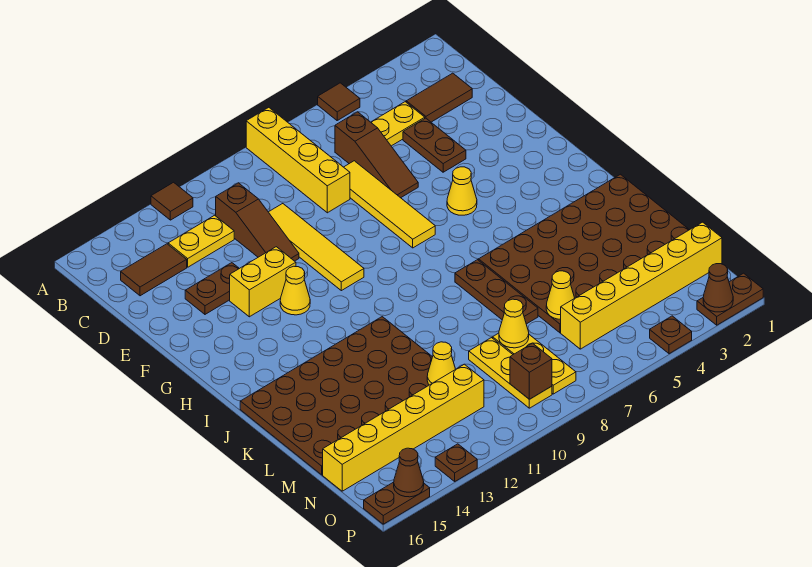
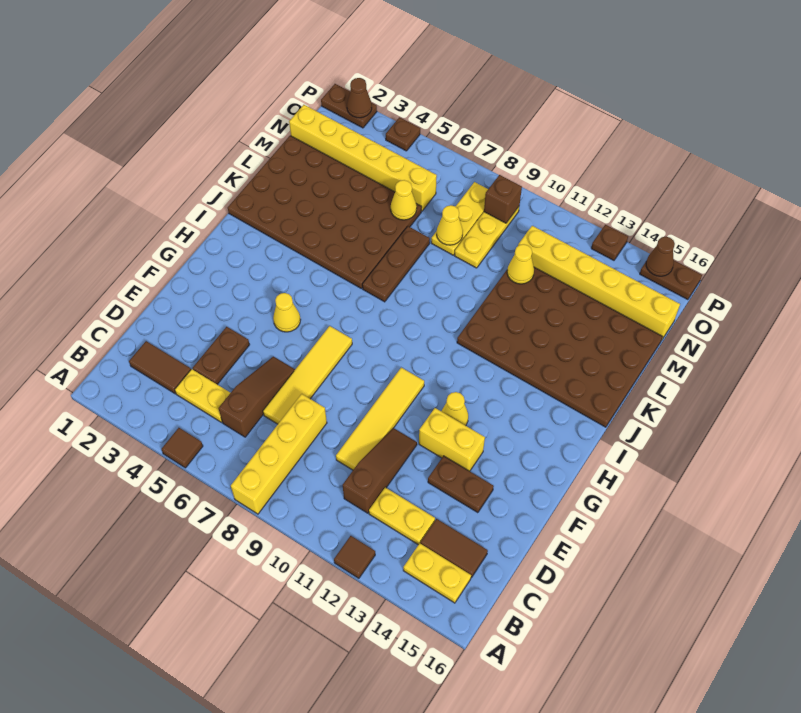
none -> yellow 1x2 plate [403,543,471,603]

